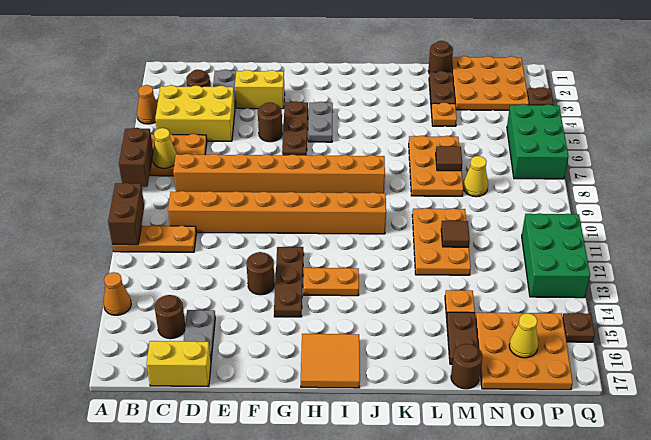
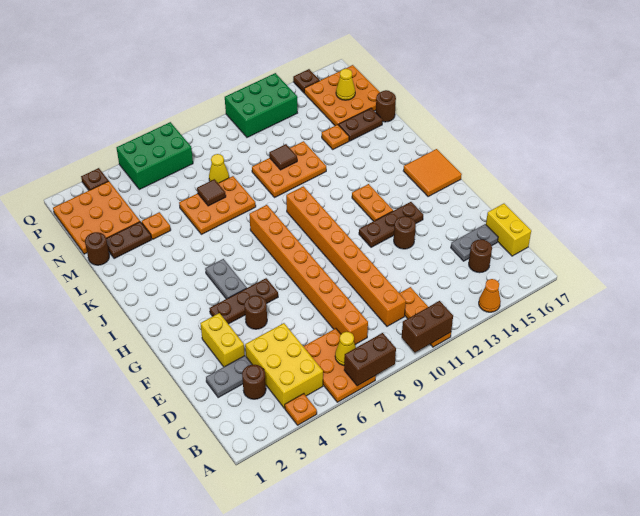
orange 1x1 cone [137,85,157,124] -> orange 1x1 plate [285,394,317,425]
grey 1x2 plate [308,102,333,142] -> grey 1x2 plate turned to [205,259,247,299]

